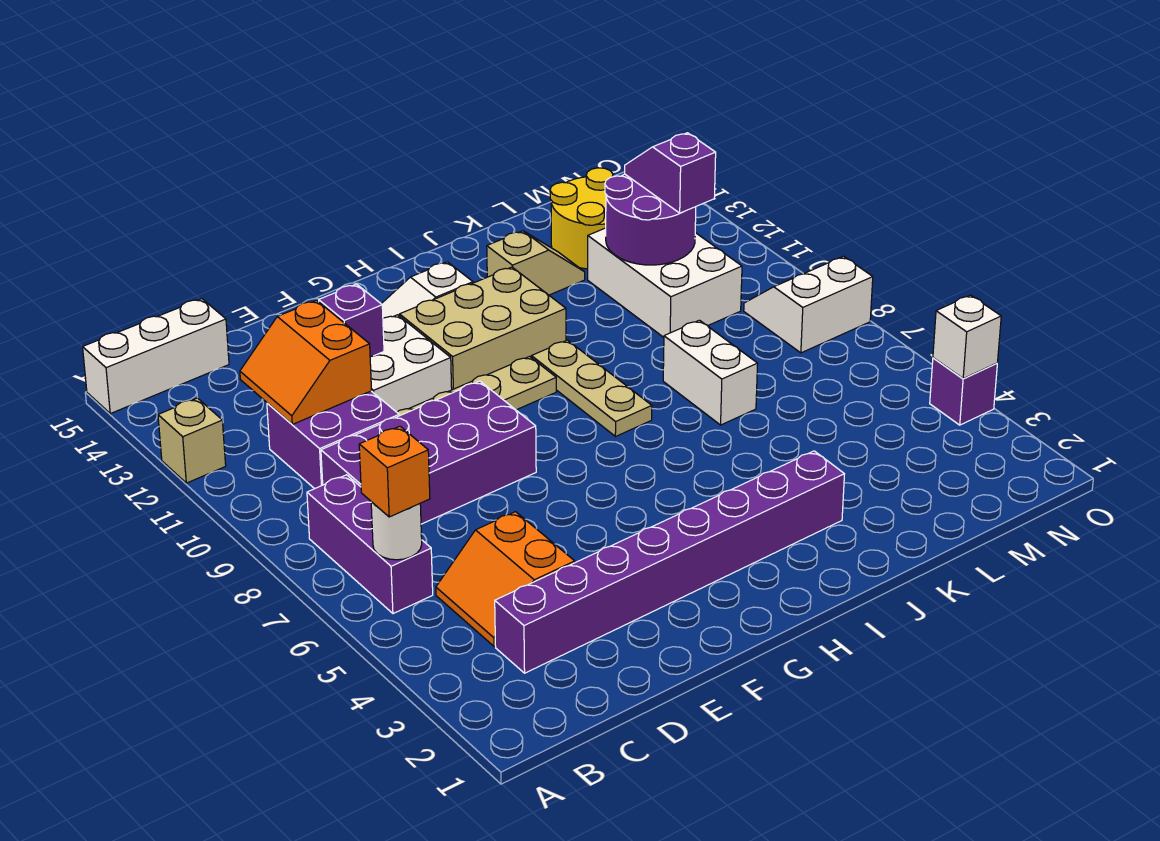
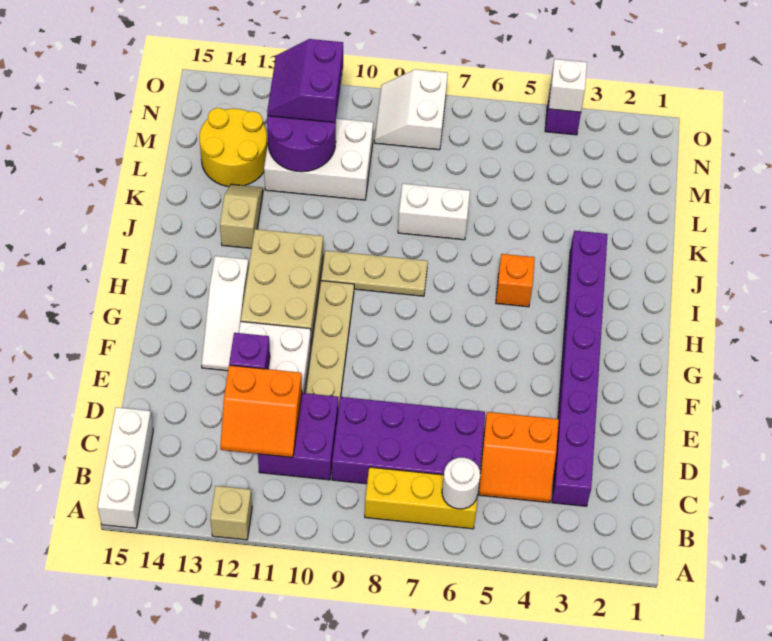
purple 1x3 brick [307,475,433,614] -> yellow 1x3 brick [365,467,478,529]
orange 1x1 brick [359,426,430,517] -> orange 1x1 brick moved to [496,254,535,307]
purple 2x4 brick [321,381,536,524] -> purple 2x4 brick turned to [332,397,485,484]
purple 1x2 slope [625,133,716,213] -> purple 2x2 slope [267,39,343,123]

